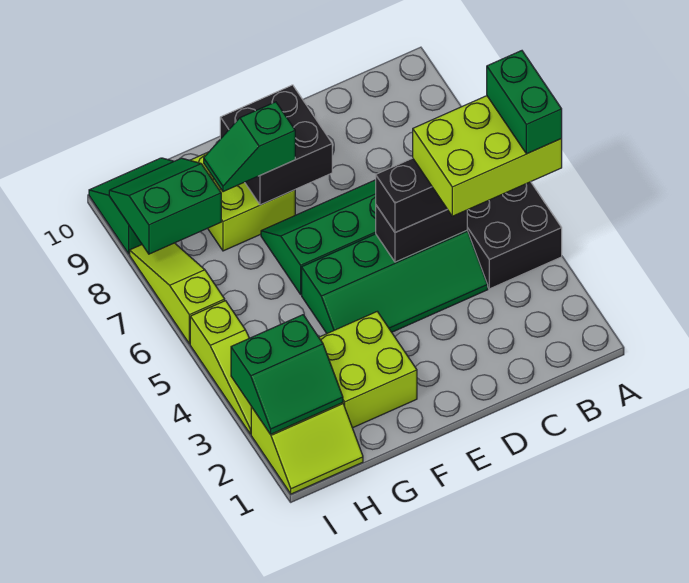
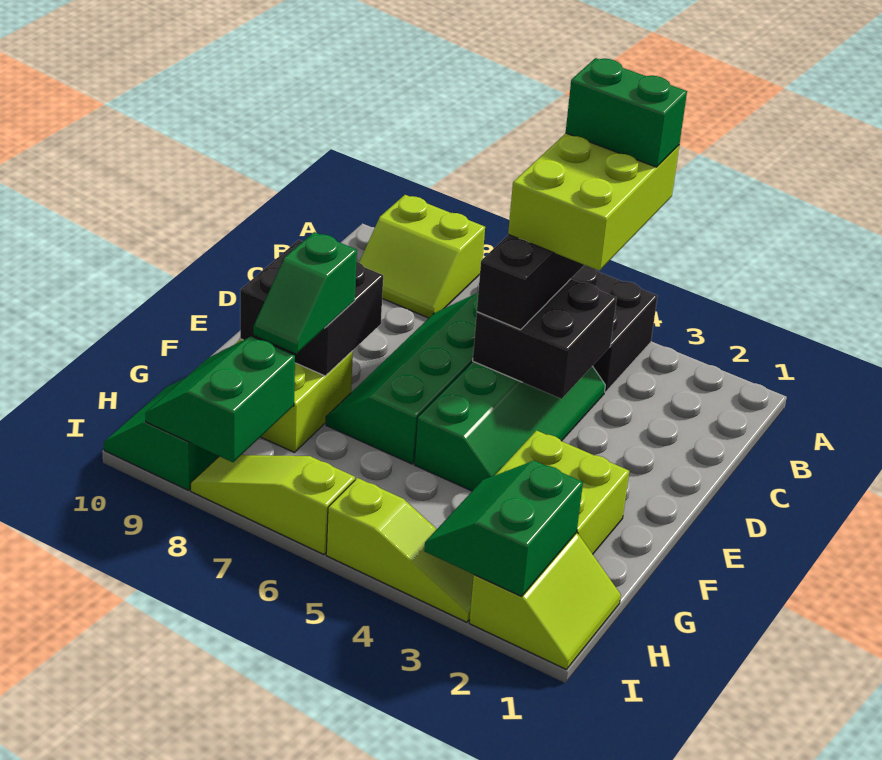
none -> lime 2x2 slope [359,195,485,318]
black 1x2 brick [376,205,467,262] -> black 2x2 brick [473,279,617,399]
green 2x2 slope [231,315,343,434] -> green 2x2 slope turned to [424,461,583,596]

